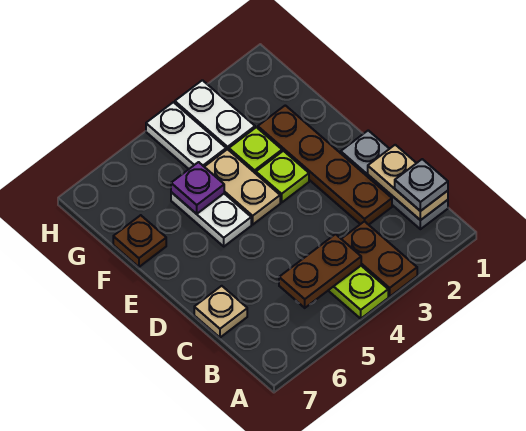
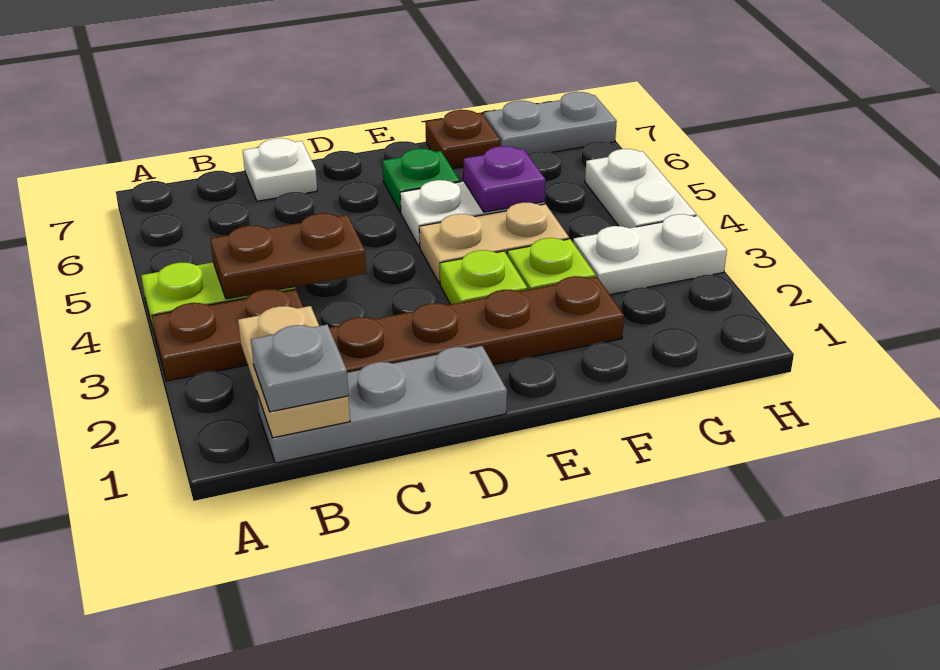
tan 1x2 plate [368,145,448,220] -> tan 1x2 plate turned to [238,306,350,438]
brown 1x2 plate [279,234,361,308] -> brown 1x2 plate turned to [210,213,366,299]
tan 1x1 plate [194,286,247,337] -> white 1x1 plate [243,138,317,201]
none -> green 1x1 plate [383,149,460,212]
white 1x2 plate [146,102,226,169] -> white 1x2 plate turned to [585,149,696,228]
none -> grey 1x2 plate [484,92,617,154]

